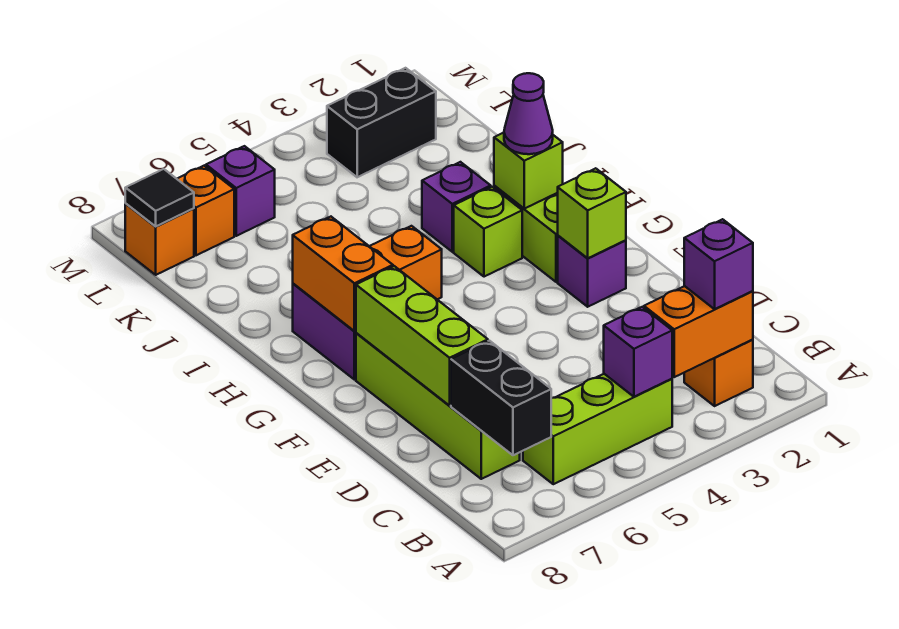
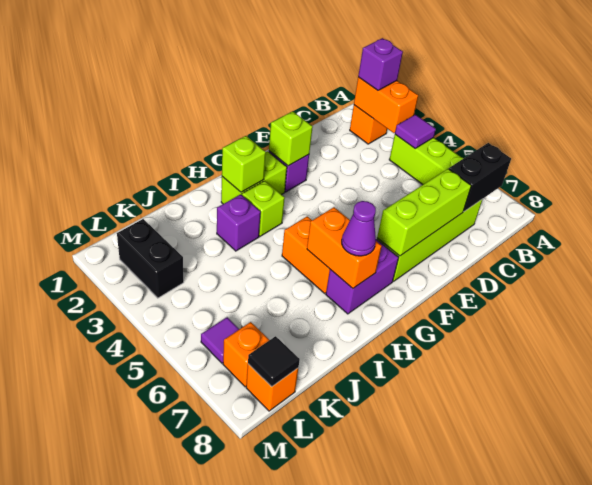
purple 1x1 brick [604,307,672,397] -> purple 1x1 tile [395,115,436,148]
orange 1x2 brick [293,217,393,331] -> orange 1x2 brick turned to [307,207,382,288]
purple 1x1 cone [504,73,553,154] -> purple 1x1 cone moved to [342,201,376,256]
purple 1x1 brick [206,146,275,236] -> purple 1x1 tile [201,317,239,363]

